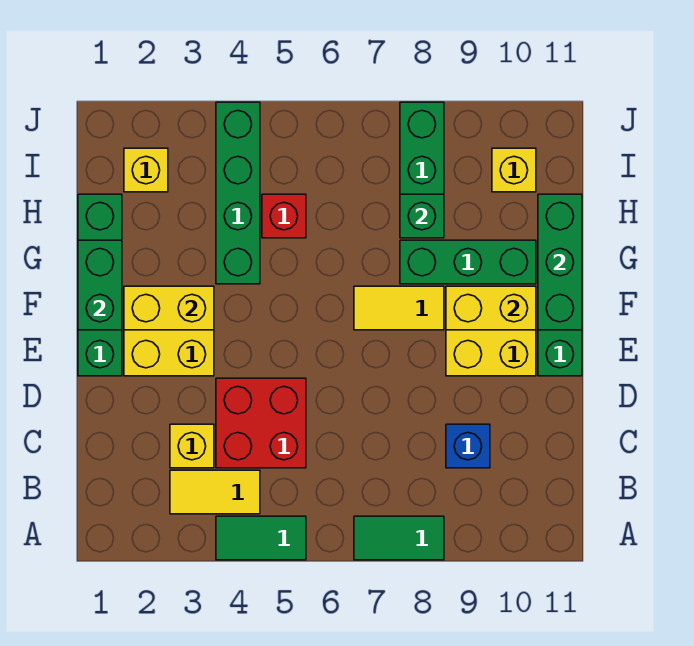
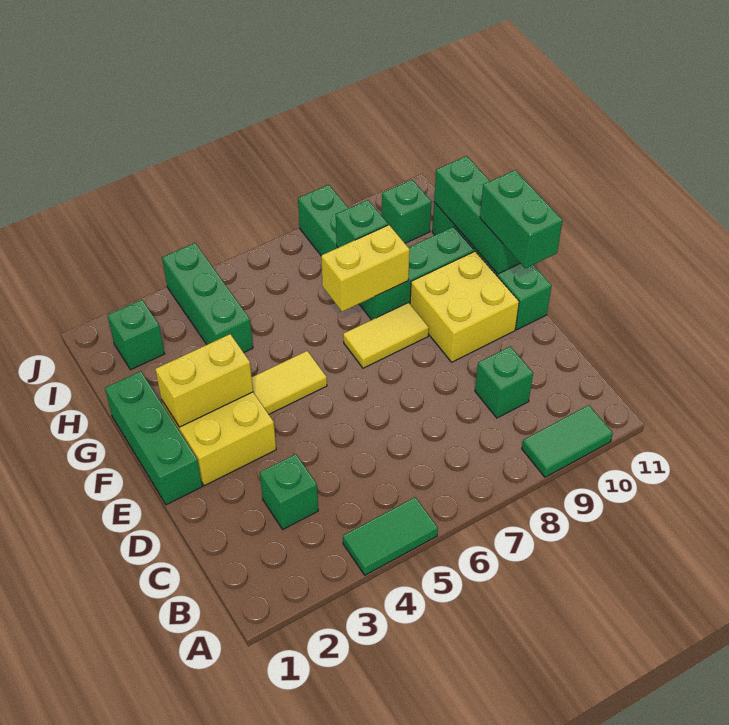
green 1x2 tile [354,516,444,560] -> green 1x2 tile moved to [522,405,613,477]
yellow 1x2 tile [170,470,260,514] -> yellow 1x2 tile moved to [252,351,327,414]
yellow 1x1 brick [170,424,214,468] -> green 1x1 brick [260,454,318,529]
red 2x2 brick [216,378,306,468] -> none
blue 1x1 brick [446,424,490,468] -> green 1x1 brick [475,346,533,418]
green 1x4 brick [78,194,122,376] -> green 1x3 brick [105,371,202,505]
green 1x2 brick [78,240,122,330] -> green 1x2 brick moved to [480,170,563,268]
yellow 1x2 brick [446,286,536,330] -> yellow 1x2 brick moved to [321,225,410,312]
green 1x4 brick [216,102,260,284] -> green 1x3 brick [162,243,253,353]
red 1x1 brick [262,194,306,238] -> none
yellow 1x1 brick [124,148,168,192] -> green 1x1 brick [108,300,164,370]
yellow 1x1 brick [492,148,536,192] -> green 1x1 brick [382,180,432,243]

